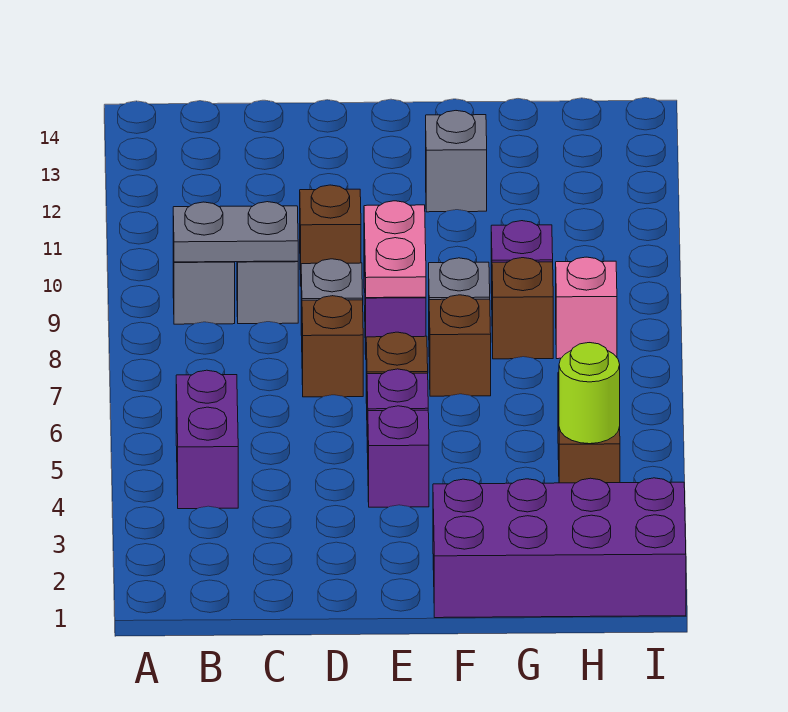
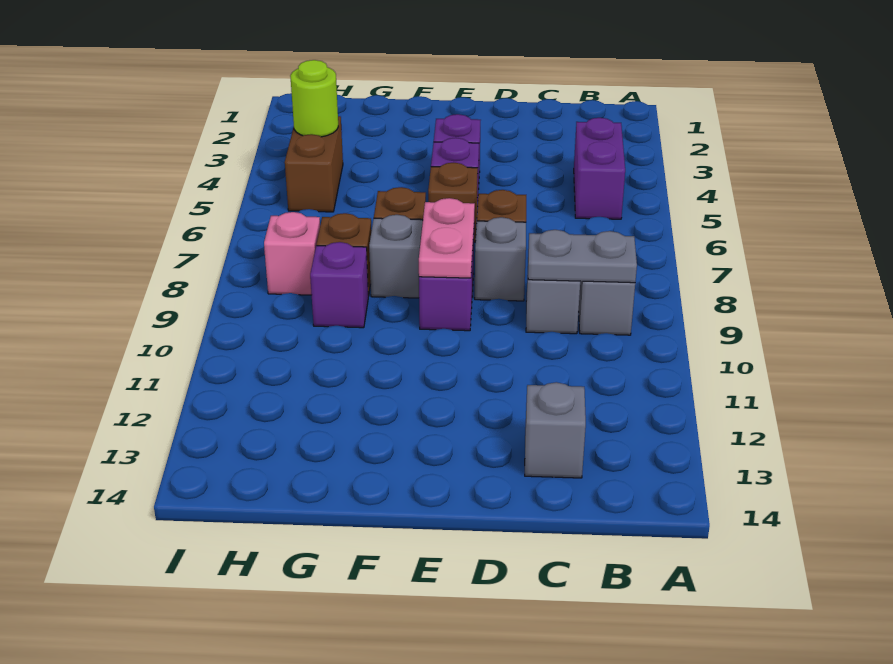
brown 1x1 brick [300,185,361,286] -> none
purple 2x4 brick [433,478,686,618] -> none
grey 1x1 brick [426,111,487,212] -> grey 1x1 brick moved to [525,382,586,478]

